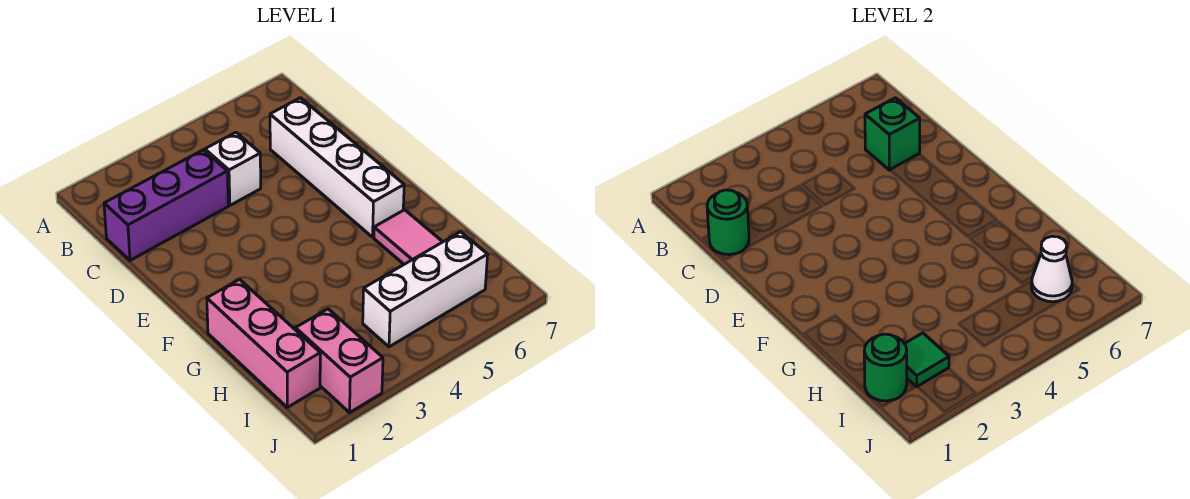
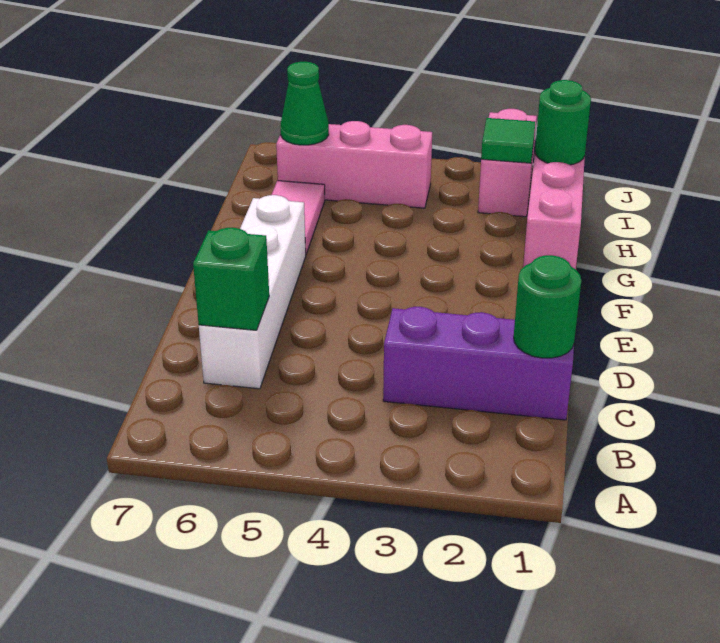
white 1x1 brick [205,132,261,205] -> none
white 1x3 brick [363,232,488,347] -> pink 1x3 brick [276,121,432,208]
white 1x1 cone [1032,236,1072,302] -> green 1x1 cone [280,62,329,145]

